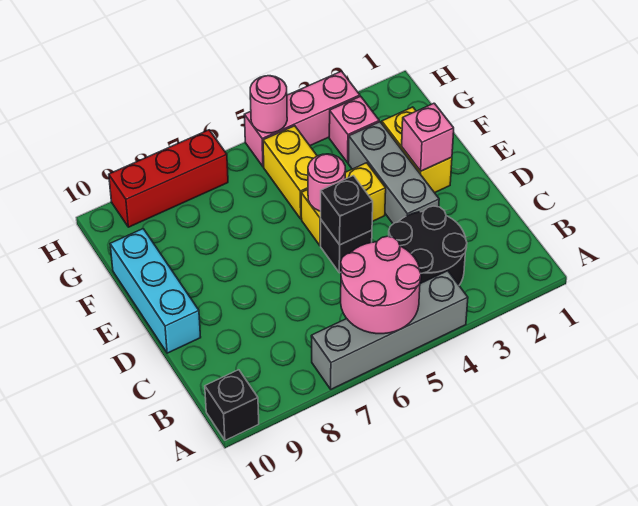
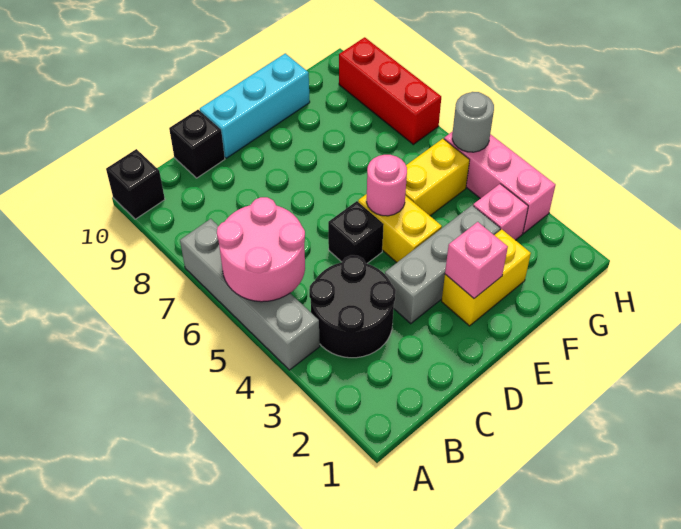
black 1x1 brick [321,176,373,245] -> black 1x1 brick moved to [169,110,225,178]
pink 1x1 round brick [250,76,287,133] -> grey 1x1 round brick [452,92,494,152]

